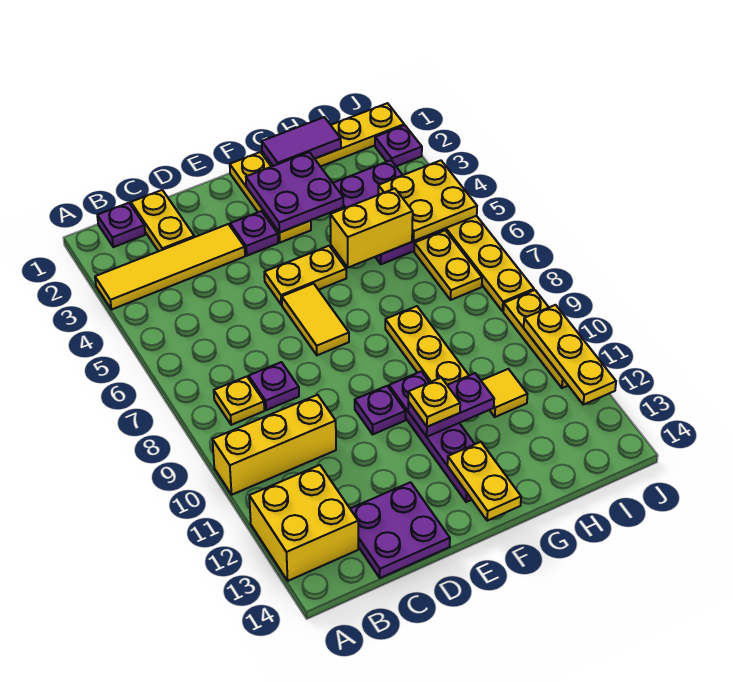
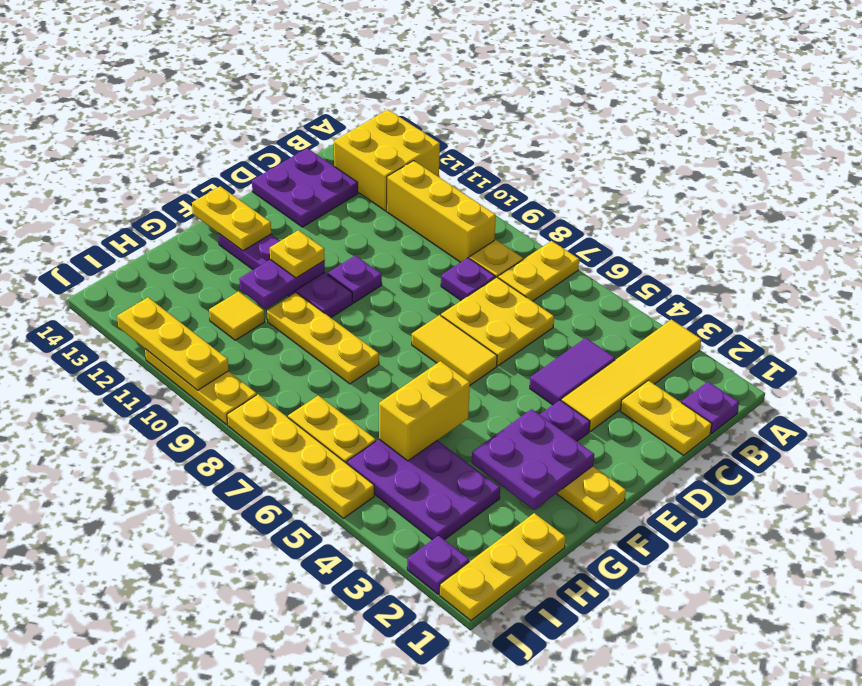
yellow 1x3 brick [212,395,336,495] -> yellow 1x3 brick turned to [387,161,496,262]
yellow 1x2 plate [264,246,346,305] -> yellow 1x2 plate moved to [498,241,579,301]
purple 1x2 tile [262,117,341,166] -> purple 1x2 tile moved to [530,338,615,405]
yellow 2x2 plate [378,160,477,241] -> yellow 2x2 plate moved to [441,277,554,366]

